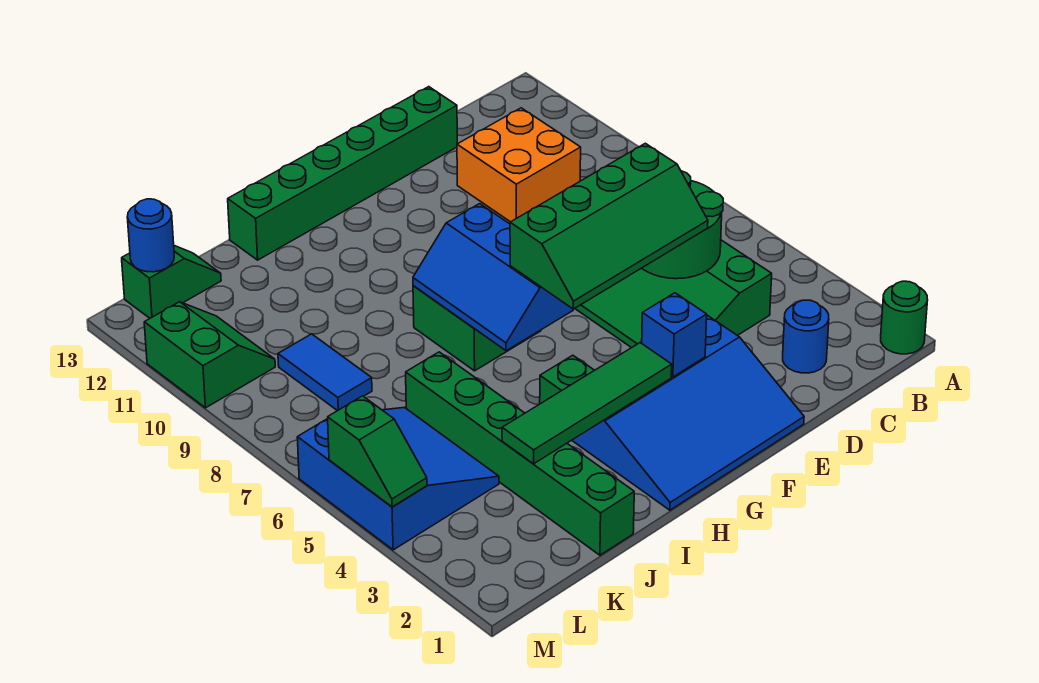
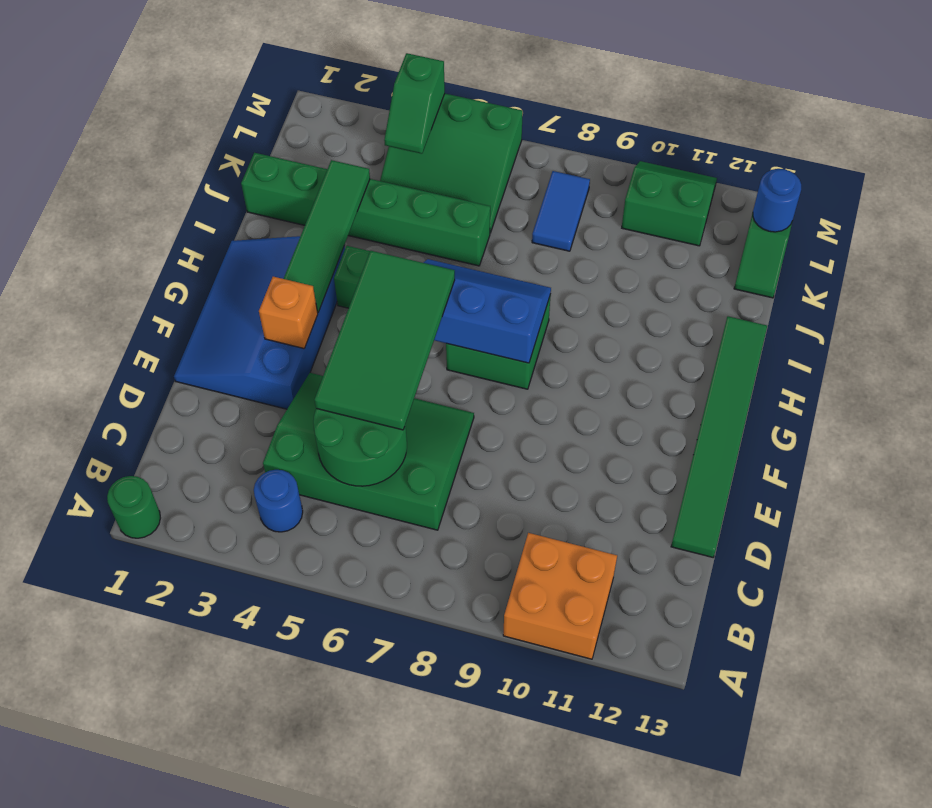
blue 1x1 round brick [783,300,829,373] -> blue 1x1 round brick moved to [254,470,303,532]
orange 2x2 brick [457,108,581,222] -> orange 2x2 brick moved to [503,533,617,659]
green 2x4 slope [510,143,708,309] -> green 2x4 tile [315,251,455,430]
green 1x6 brick [228,87,457,260] -> green 1x6 tile [671,316,767,557]
blue 1x1 brick [642,293,707,377] -> orange 1x1 brick [259,277,318,348]
blue 3x3 slope [297,407,499,550] -> green 3x3 slope [380,94,523,233]
blue 1x2 tile [278,334,372,411] -> blue 1x2 tile turned to [532,171,590,251]
green 2x2 slope [144,302,275,408] -> green 2x2 slope turned to [622,161,717,246]
green 1x2 slope [328,396,427,507] -> green 1x2 slope turned to [384,53,445,154]

